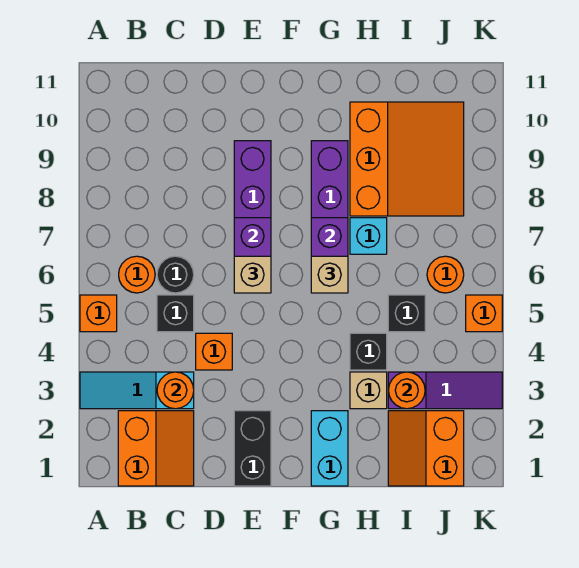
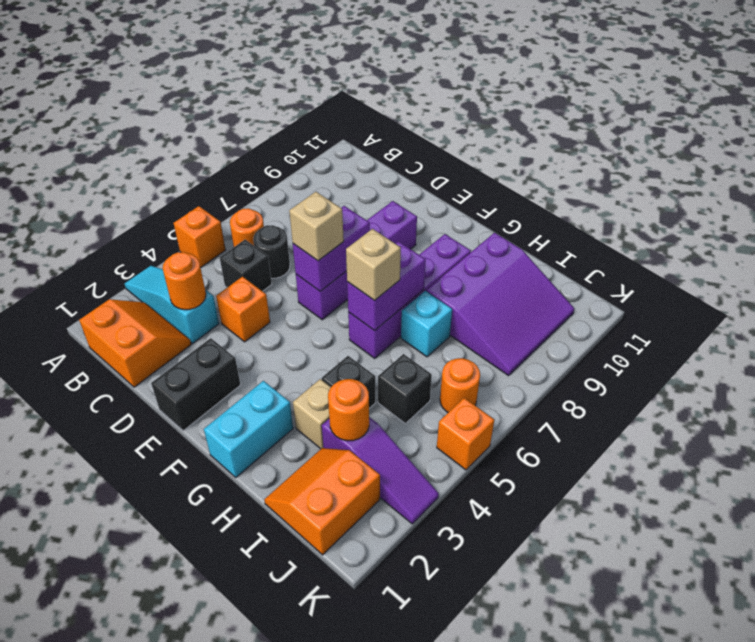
orange 2x2 slope [118,411,194,486] -> orange 2x2 slope turned to [79,299,191,387]
orange 3x3 slope [350,102,464,216] -> purple 3x3 slope [426,233,574,376]

